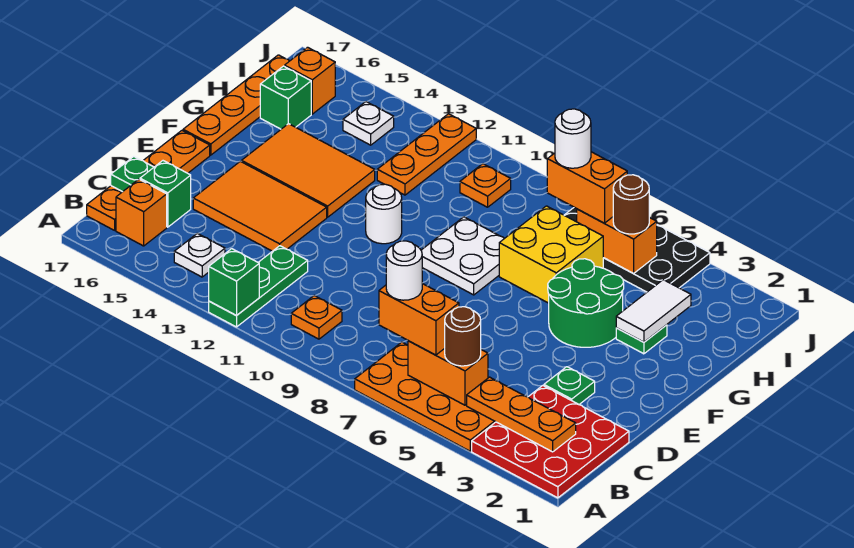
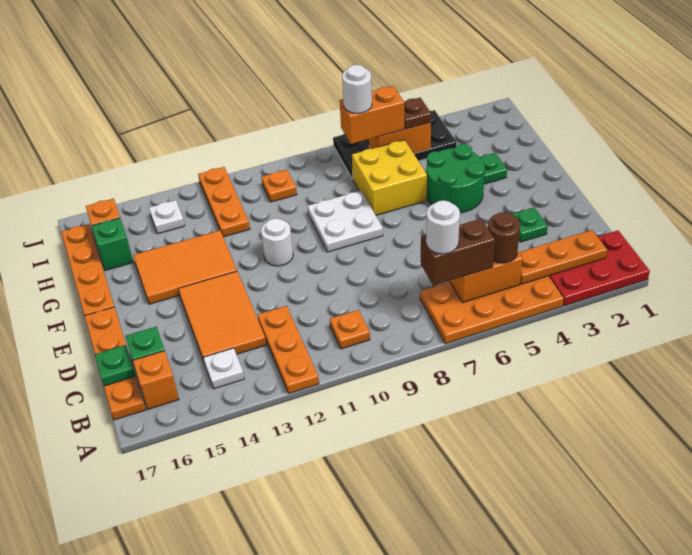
red 3x3 plate [472,386,629,498] -> red 2x3 plate [549,230,650,306]
green 1x3 plate [209,246,308,327] -> orange 1x3 plate [258,306,319,393]
green 1x1 brick [209,249,259,316] -> none
orange 1x2 brick [379,284,459,355] -> brown 1x2 brick [421,219,495,285]
orange 2x3 tile [193,161,327,251] -> orange 2x3 tile turned to [178,271,266,361]
white 1x2 tile [616,280,691,342] -> none
brown 1x1 round brick [613,175,649,234] -> brown 1x1 plate [404,98,431,129]

